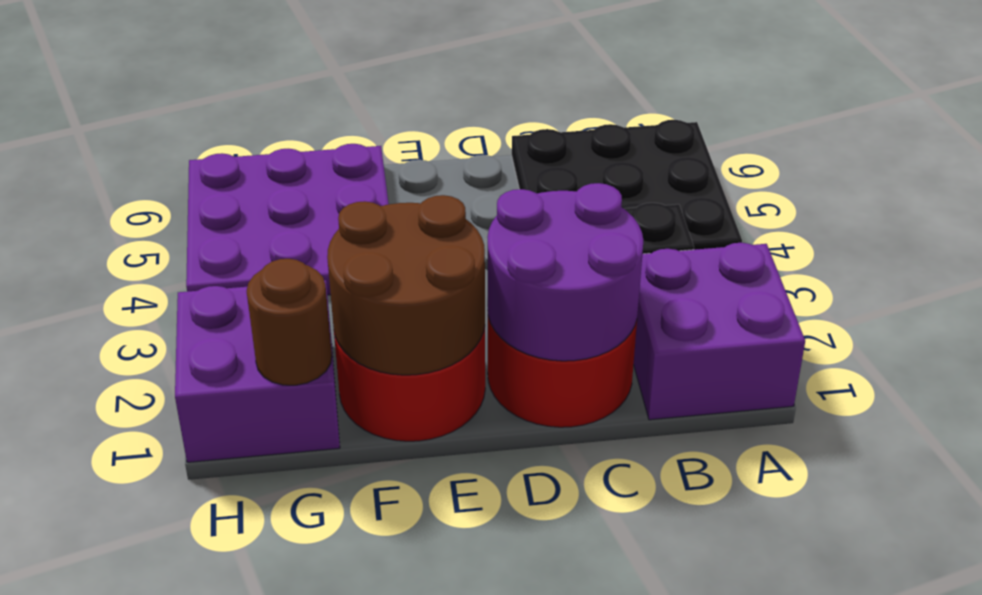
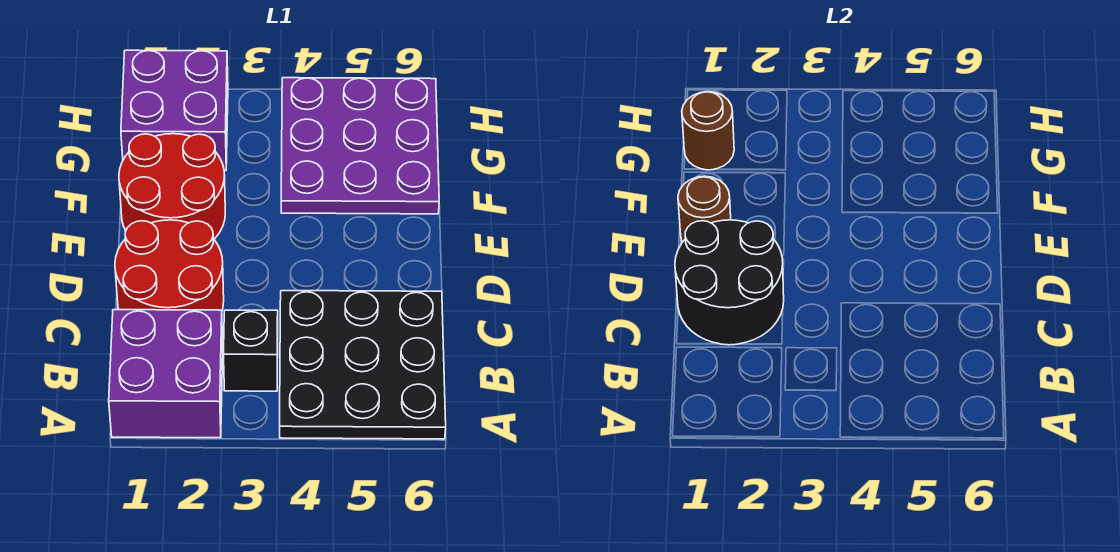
purple 2x2 round brick [488,183,643,361] -> black 2x2 round brick [675,220,784,345]
brown 2x2 round brick [327,195,485,375] -> brown 1x1 round brick [678,176,731,242]

